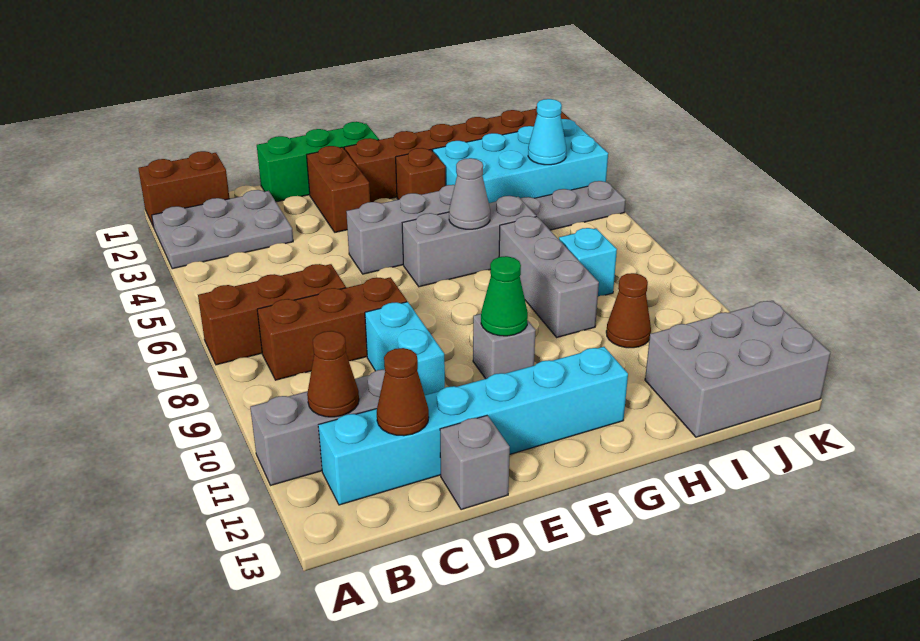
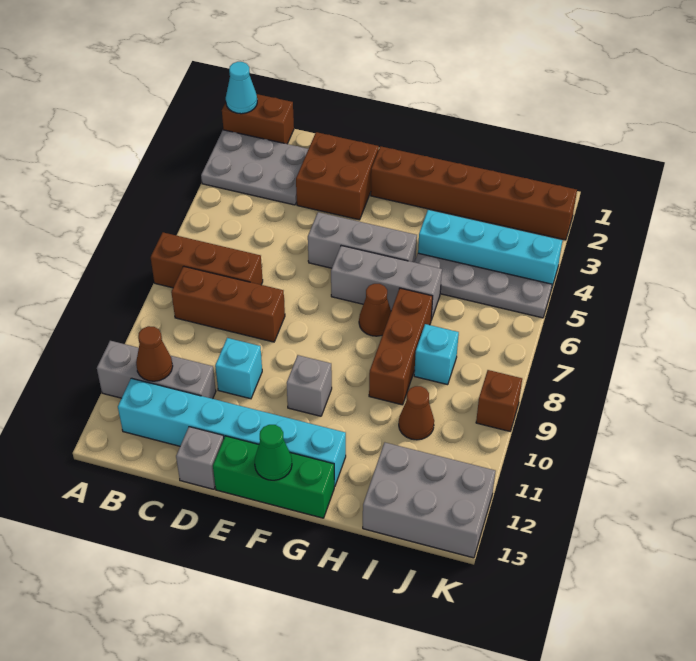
brown 1x1 cone [377,348,429,436] -> brown 1x1 cone moved to [359,284,391,336]
green 1x3 brick [257,122,379,202] -> green 1x3 brick moved to [213,436,334,518]
cyan 1x2 brick [365,302,445,395] -> cyan 1x1 brick [215,338,262,399]
brown 1x2 brick [307,146,370,232] -> brown 2x2 brick [296,132,379,220]
green 1x1 cone [481,256,528,336] -> green 1x1 cone moved to [255,425,292,480]
brown 1x1 brick [396,148,446,200] -> brown 1x1 brick moved to [476,370,522,431]
grey 1x1 cone [449,158,490,229] -> none
cyan 2x4 brick [433,119,608,203] -> cyan 1x4 brick [418,210,562,290]
grey 1x3 brick [499,216,599,337] -> brown 1x3 brick [369,288,433,405]
cyan 1x1 cone [528,99,566,165] -> cyan 1x1 cone moved to [226,62,257,114]

